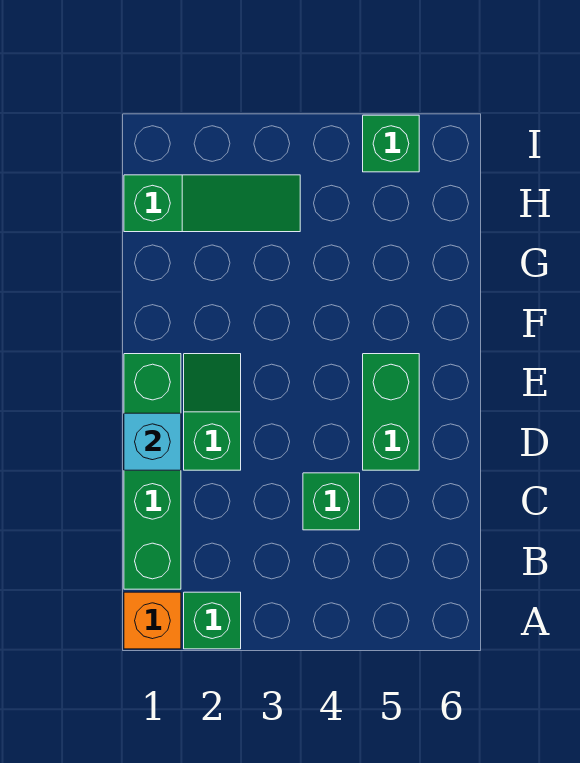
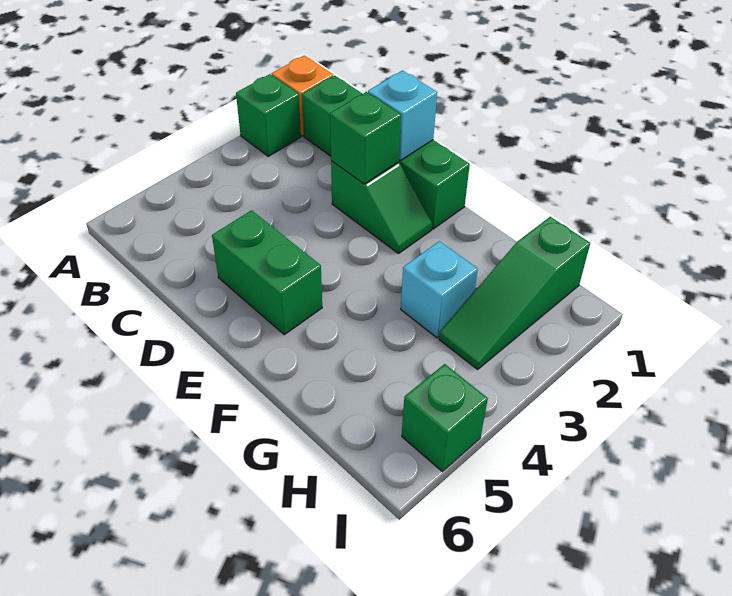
green 1x1 brick [303,473,360,530] -> green 1x1 brick moved to [330,92,401,184]
none -> cyan 1x1 brick [401,241,478,338]

